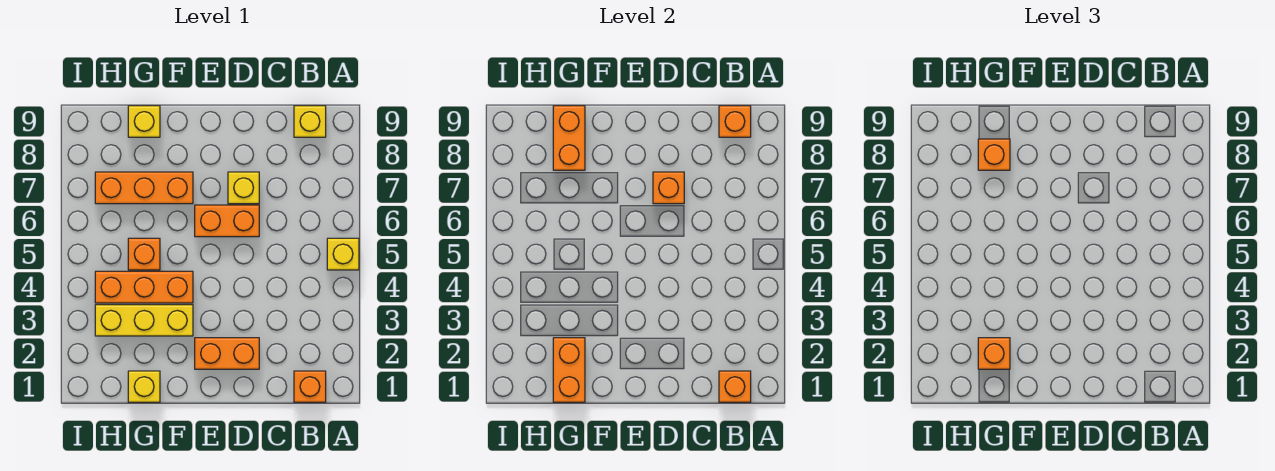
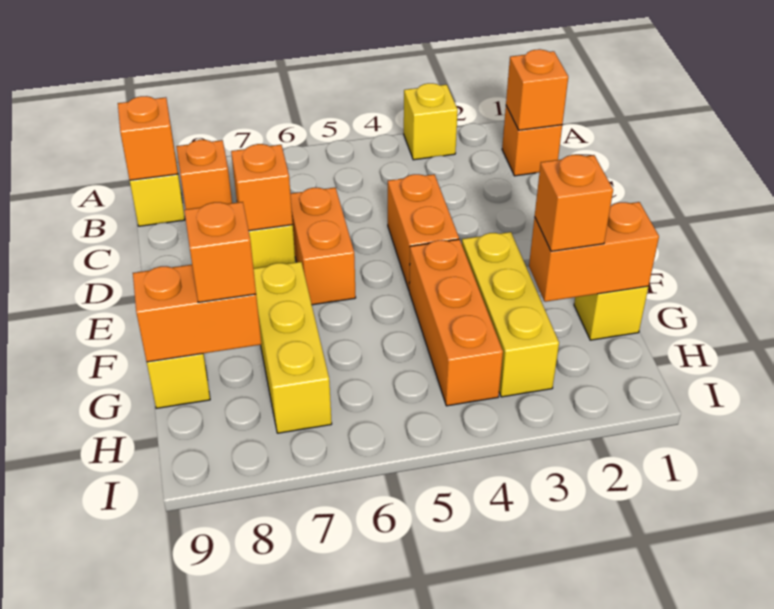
yellow 1x1 brick [327,238,359,270] -> yellow 1x1 brick moved to [404,83,458,160]
orange 1x2 brick [195,338,259,369] -> orange 1x2 brick moved to [388,174,459,289]
orange 1x3 brick [95,172,193,204] -> yellow 1x3 brick [254,262,332,433]
orange 1x1 brick [128,238,160,270] -> orange 1x1 brick moved to [176,140,232,209]

